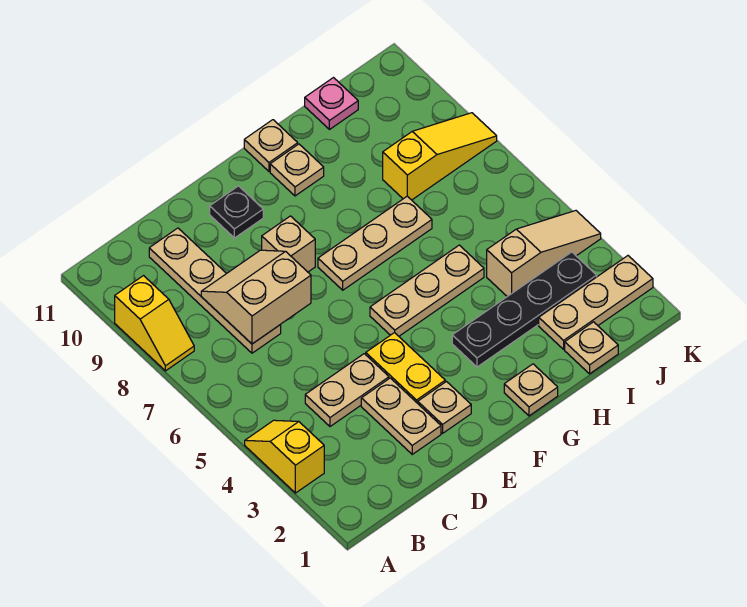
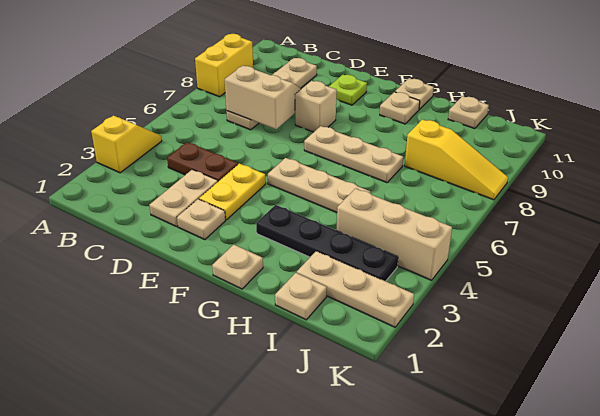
yellow 1x2 slope [115,276,194,371] -> yellow 1x2 brick [195,34,253,97]
tan 1x2 plate [305,354,389,426] -> brown 1x2 plate [167,142,238,181]
black 1x1 plate [210,186,263,238] -> lime 1x1 plate [329,75,367,105]
tan 1x3 slope [487,211,601,297] -> tan 1x3 brick [337,188,452,280]
pink 1x1 plate [305,78,358,130] -> tan 1x1 plate [448,96,489,129]

